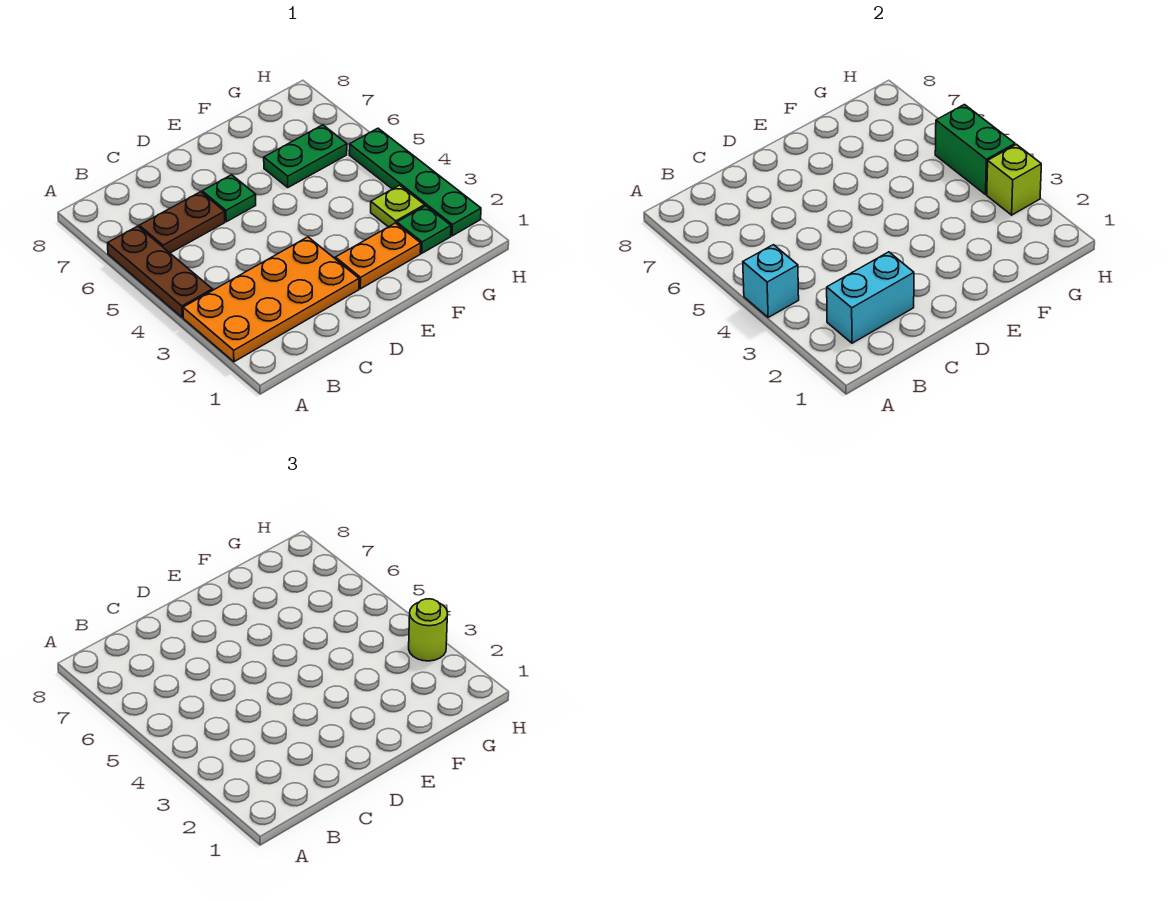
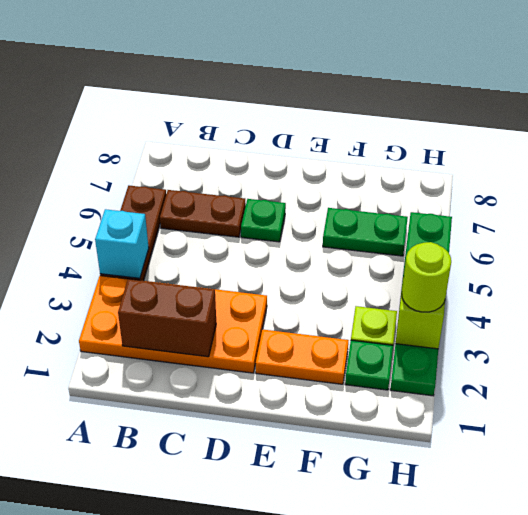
cyan 1x2 brick [827,252,914,343] -> brown 1x2 brick [118,279,216,357]

